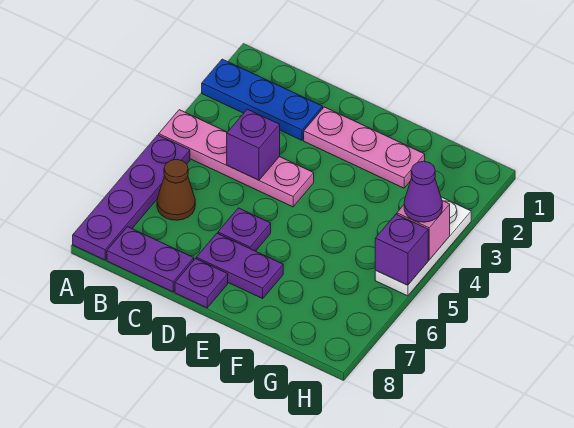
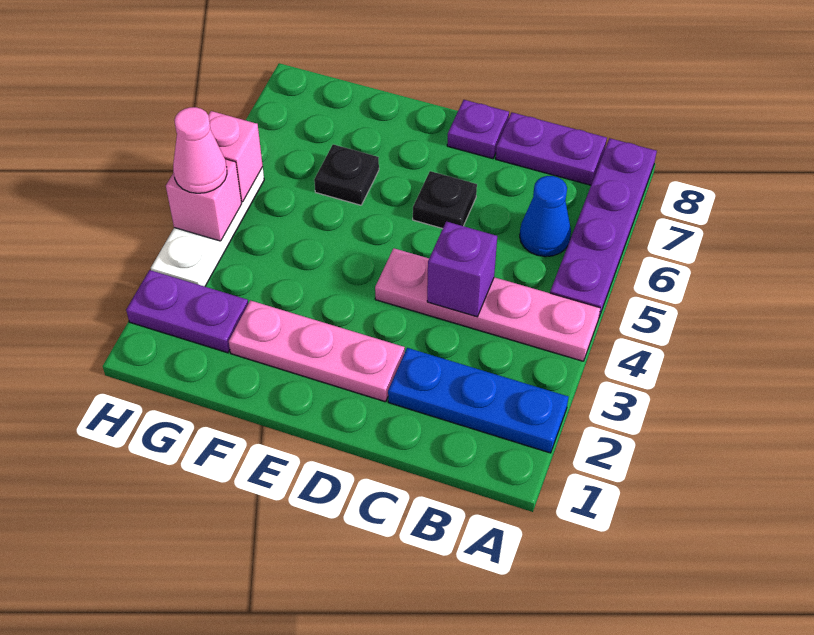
brown 1x1 cone [157,159,195,220] -> blue 1x1 cone [520,176,571,257]
purple 1x1 plate [218,208,271,251] -> black 1x1 plate [413,171,477,229]
purple 1x2 plate [196,233,283,298] -> purple 1x2 plate moved to [126,270,248,353]
none -> black 1x1 plate [314,144,379,205]
purple 1x1 cone [404,161,442,222] -> pink 1x1 cone [173,107,227,193]
purple 1x1 brick [375,214,428,285] -> pink 1x1 brick [208,111,263,202]

